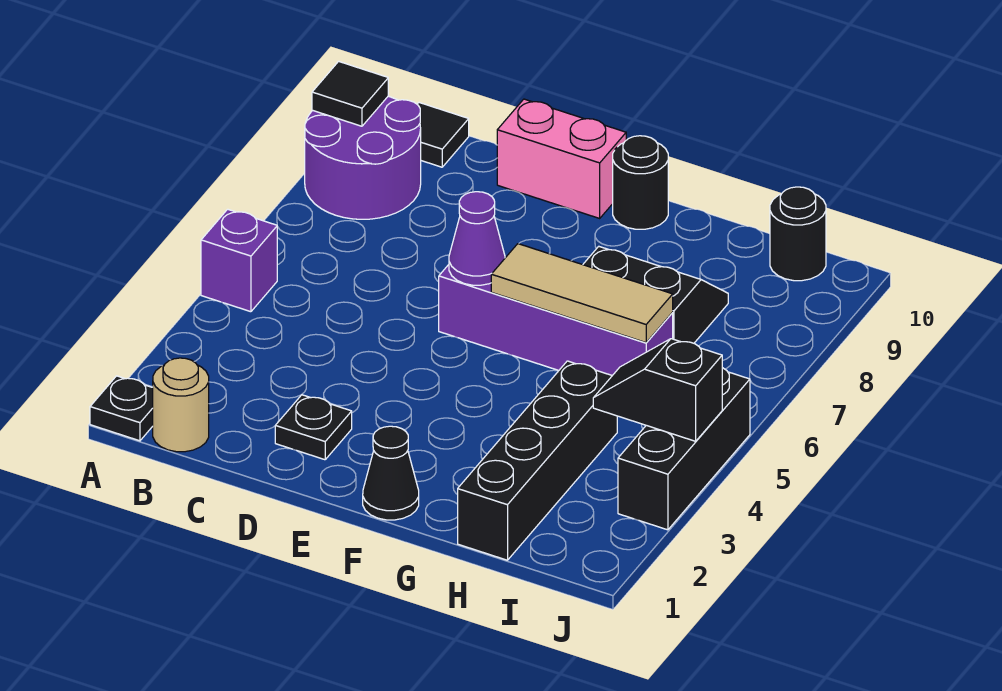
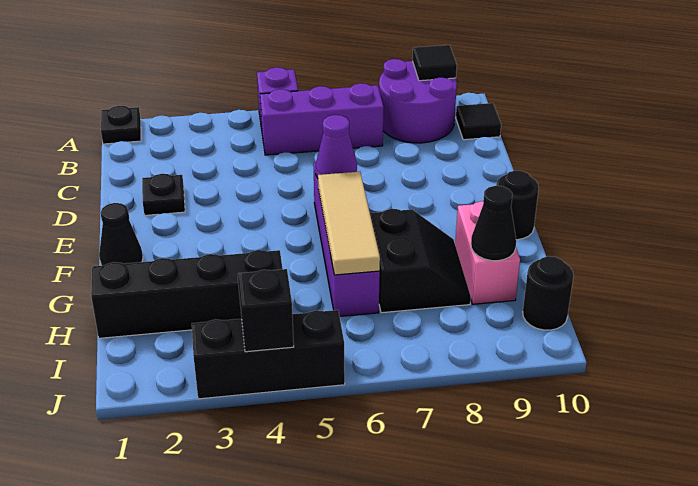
tan 1x1 round brick [153,358,209,452] -> none
none -> purple 1x3 brick [260,83,384,155]
pink 1x2 brick [497,99,626,218] -> pink 1x2 brick moved to [455,201,520,304]
none -> black 1x1 cone [471,186,516,261]

